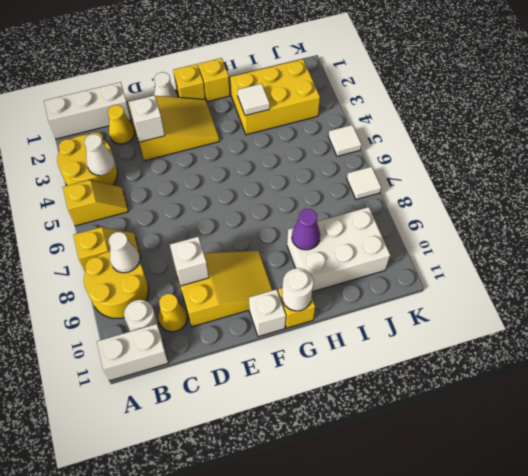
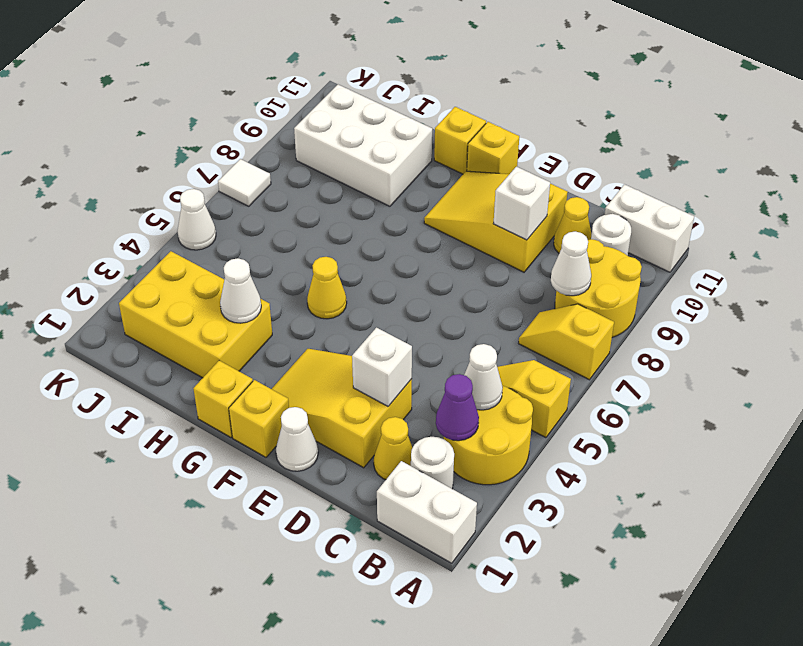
white 1x3 brick [44,82,131,139] -> white 1x2 brick [377,461,477,563]
white 1x1 brick [249,289,286,337] -> yellow 1x1 brick [467,122,519,174]
none -> yellow 1x1 cone [307,257,347,319]
white 1x1 round brick [282,268,314,311] -> white 1x1 round brick moved to [411,437,454,489]
white 1x1 tile [237,84,270,116] -> white 1x1 cone [220,258,261,323]
purple 1x1 cone [292,209,320,250] -> purple 1x1 cone moved to [436,374,479,441]
white 1x1 tile [328,125,362,156] -> white 1x1 cone [178,189,216,250]

